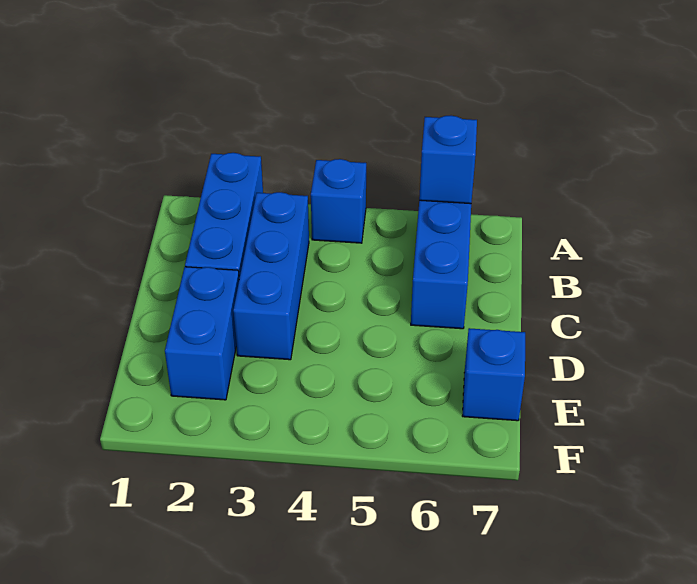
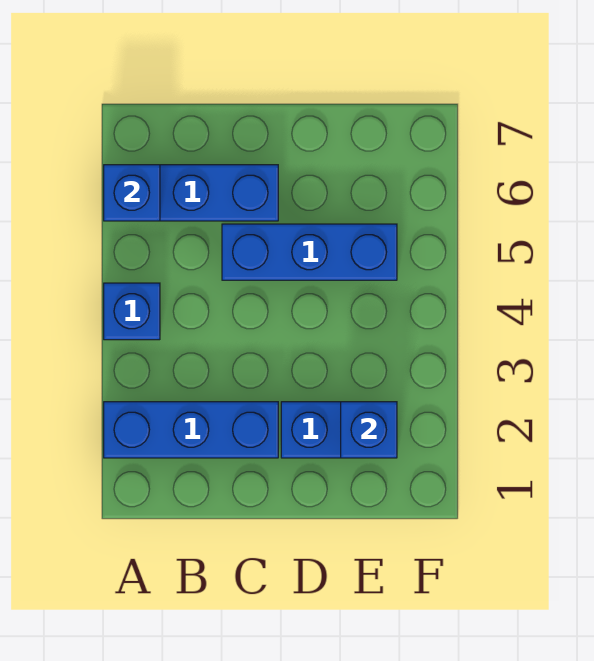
blue 1x3 brick [233,192,309,360] -> blue 1x3 brick moved to [222,224,397,280]
blue 1x1 brick [463,328,525,421] -> blue 1x1 brick moved to [341,402,397,458]

